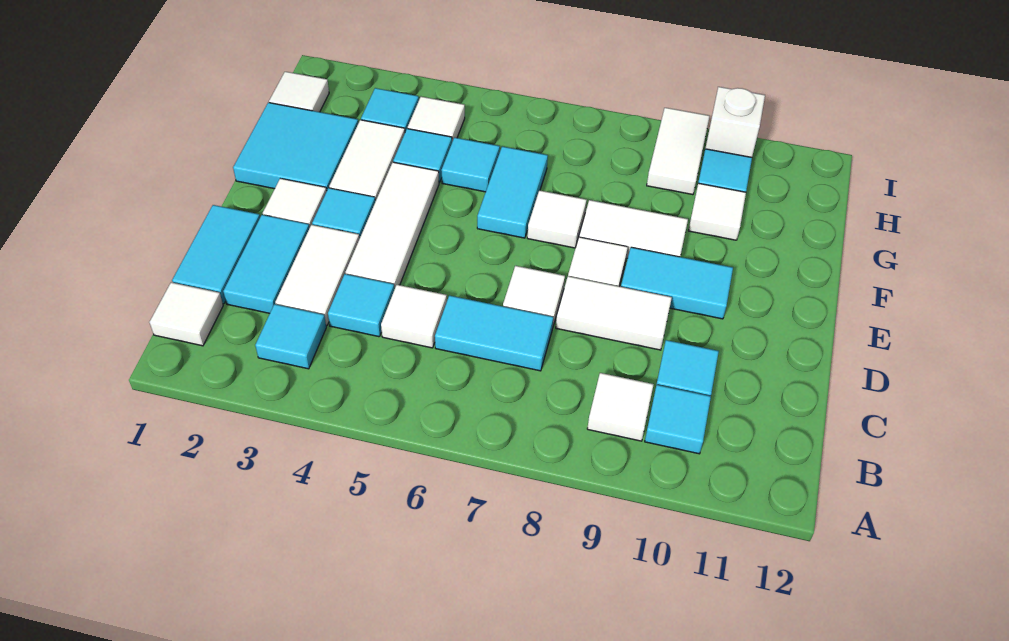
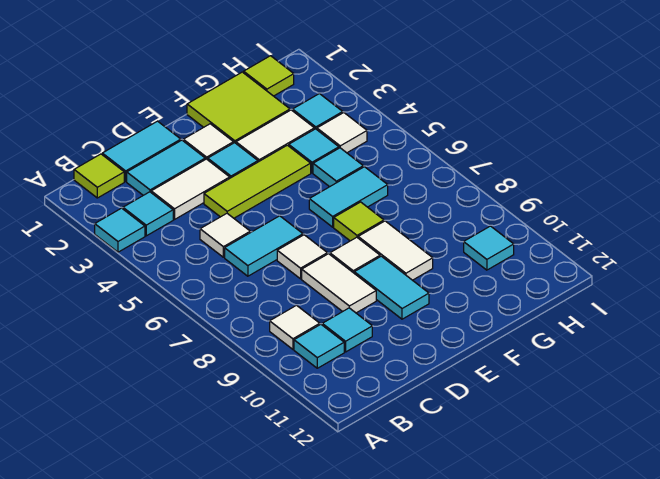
white 1x1 tile [149,282,223,346] -> lime 1x1 tile [74,154,124,198]
cyan 1x1 tile [328,274,394,337] -> cyan 1x1 tile moved to [95,208,145,252]
cyan 1x2 tile [435,295,553,371] -> cyan 1x2 tile turned to [225,216,303,276]
white 1x3 tile [345,162,439,289] -> lime 1x3 tile [204,145,311,218]
cyan 2x2 tile [233,103,358,191] -> lime 2x2 tile [187,72,290,143]
white 1x1 tile [527,190,587,248] -> lime 1x1 tile [334,202,384,241]
white 1x1 tile [688,183,746,240] -> none
white 1x1 tile [269,72,329,112] -> lime 1x1 tile [244,56,294,96]
white 1x2 tile [647,108,710,195] -> none
white 1x1 brick [705,87,765,157] -> none

